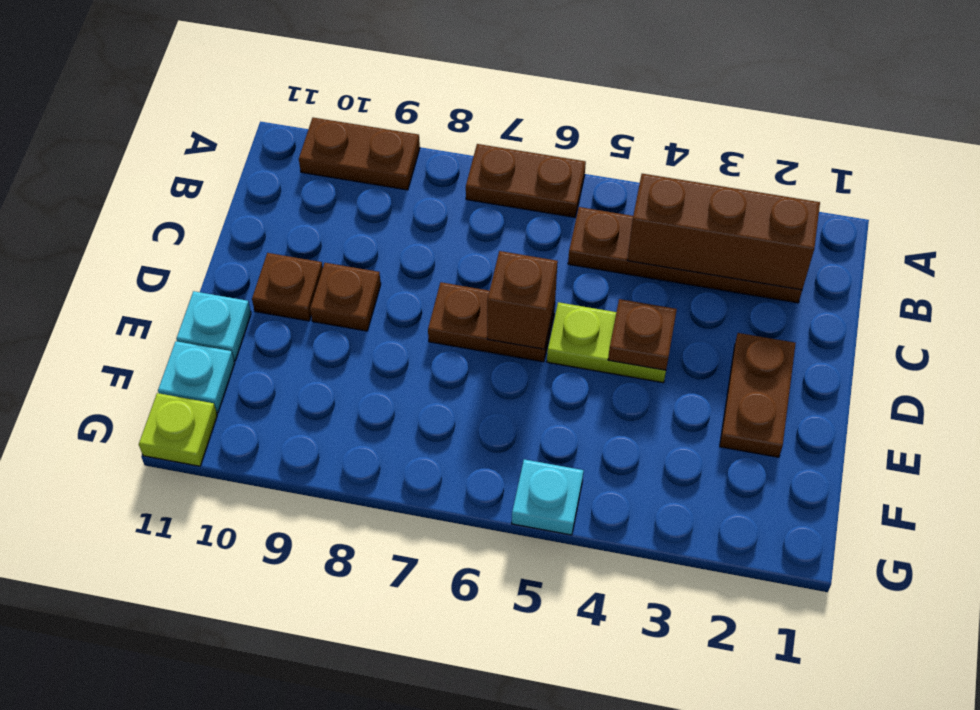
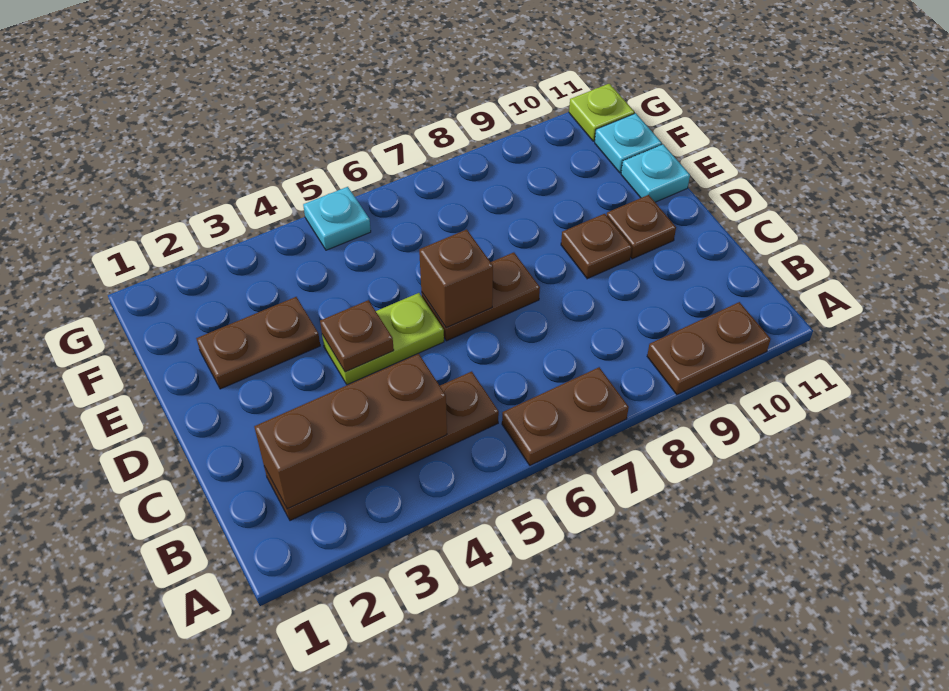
brown 1x2 plate [720,333,796,457] -> brown 1x2 plate turned to [196,297,320,389]

